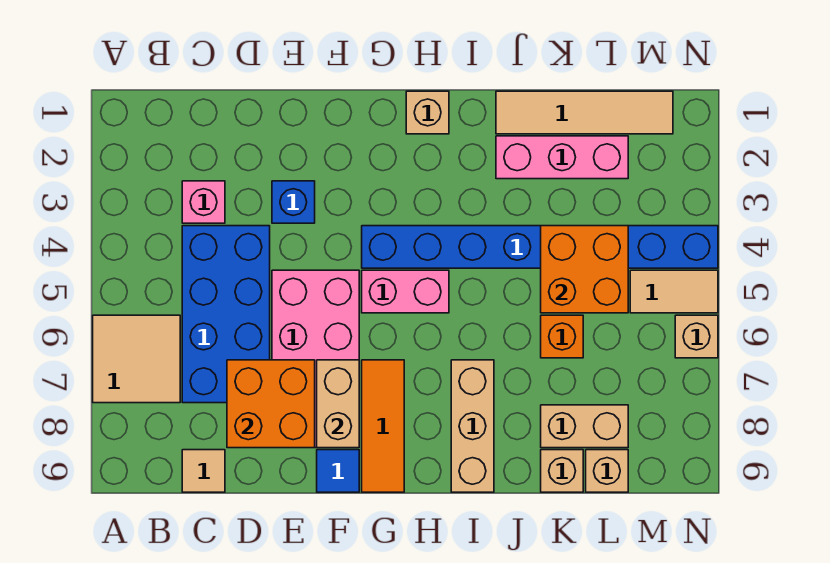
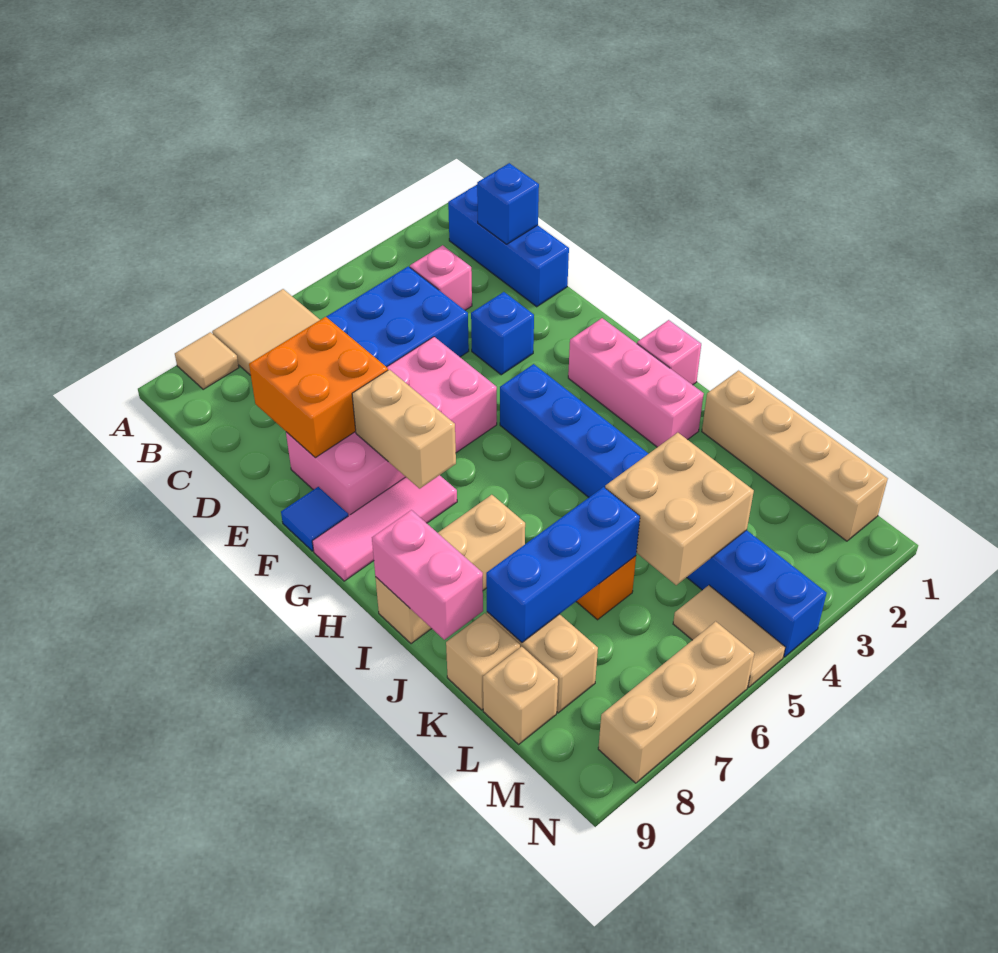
none -> blue 1x3 brick [448,185,569,307]
none -> blue 1x1 brick [477,163,539,244]
tan 1x1 tile [182,450,225,492] -> tan 1x1 tile moved to [175,332,239,390]
tan 1x2 brick [317,360,359,448] -> tan 1x2 brick turned to [352,369,456,489]
pink 1x2 brick [362,270,449,313] -> pink 1x2 brick moved to [372,510,483,640]
orange 1x3 tile [362,360,404,492] -> pink 1x3 tile [312,475,457,581]
tan 1x1 brick [406,91,449,134] -> pink 1x1 brick [637,320,701,385]
tan 1x4 tile [496,91,673,134] -> tan 1x4 brick [702,371,888,541]
pink 1x3 brick [496,136,628,179] -> pink 1x3 brick moved to [568,318,704,447]
orange 2x2 brick [541,226,628,313] -> tan 2x2 brick [605,433,754,585]
none -> blue 1x3 brick [486,487,640,642]
tan 1x1 brick [675,315,718,358] -> tan 1x3 brick [598,621,754,783]

